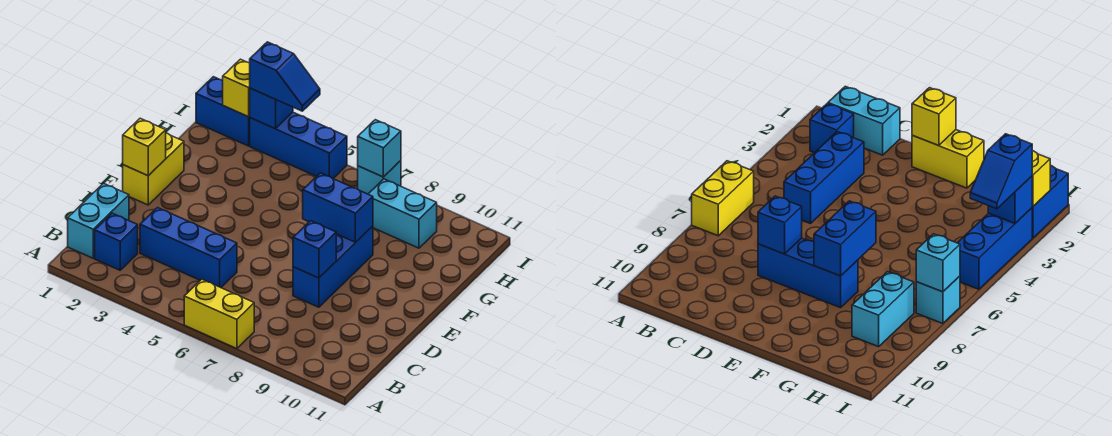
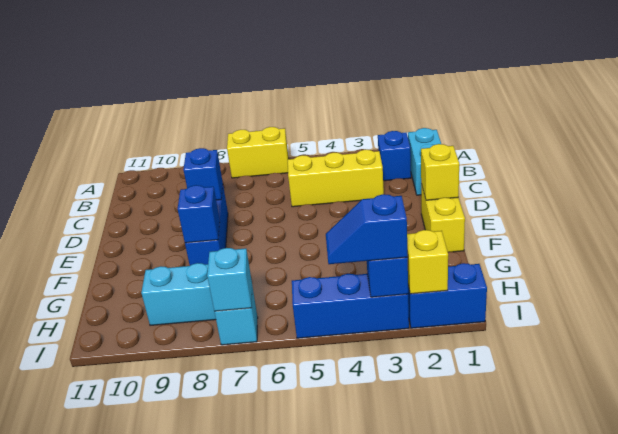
blue 1x3 brick [140,208,237,288] -> yellow 1x3 brick [288,150,384,207]
blue 1x2 brick [303,173,373,242] -> blue 1x1 brick [178,185,220,243]

